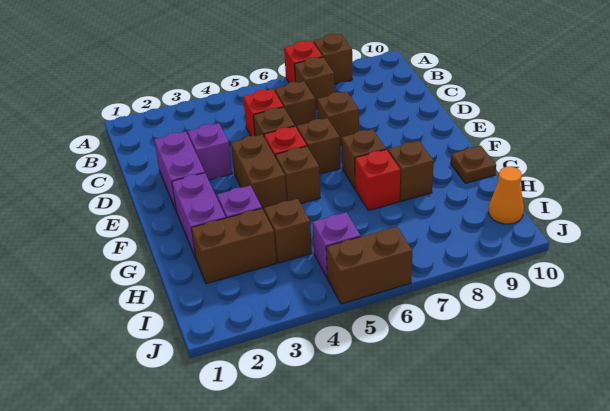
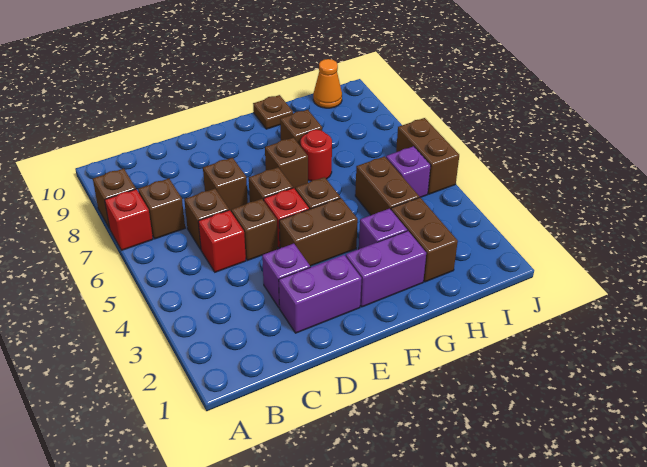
red 1x1 brick [355,149,400,210] -> red 1x1 round brick [301,130,332,181]
brown 1x1 brick [264,199,312,263] -> brown 1x2 brick [355,156,419,215]

